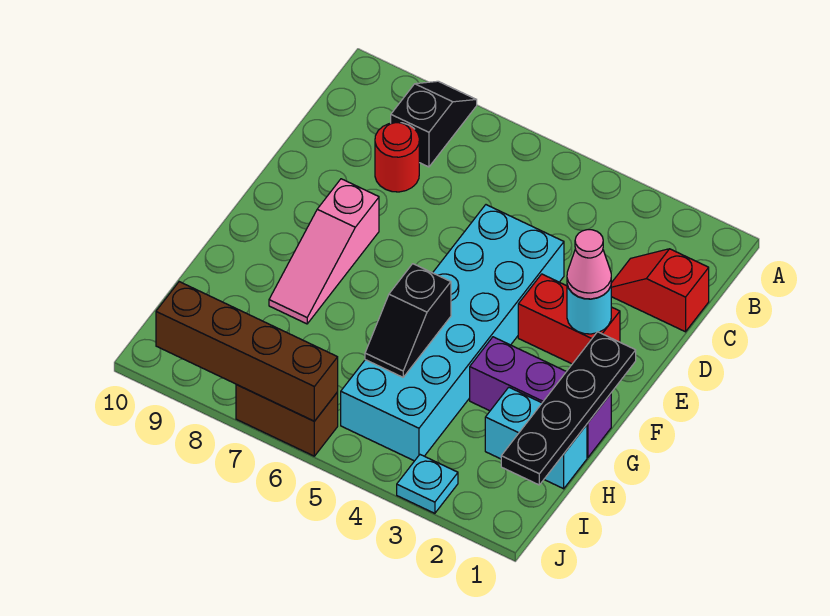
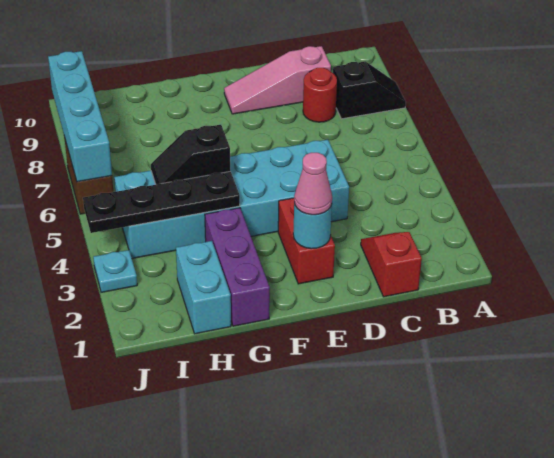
pink 1x3 slope [269,179,379,324] -> pink 1x3 slope moved to [224,46,331,114]
black 1x4 plate [501,332,636,485] -> black 1x4 plate moved to [83,171,240,233]
brown 1x4 brick [156,282,338,421] -> cyan 1x4 brick [48,51,112,182]

